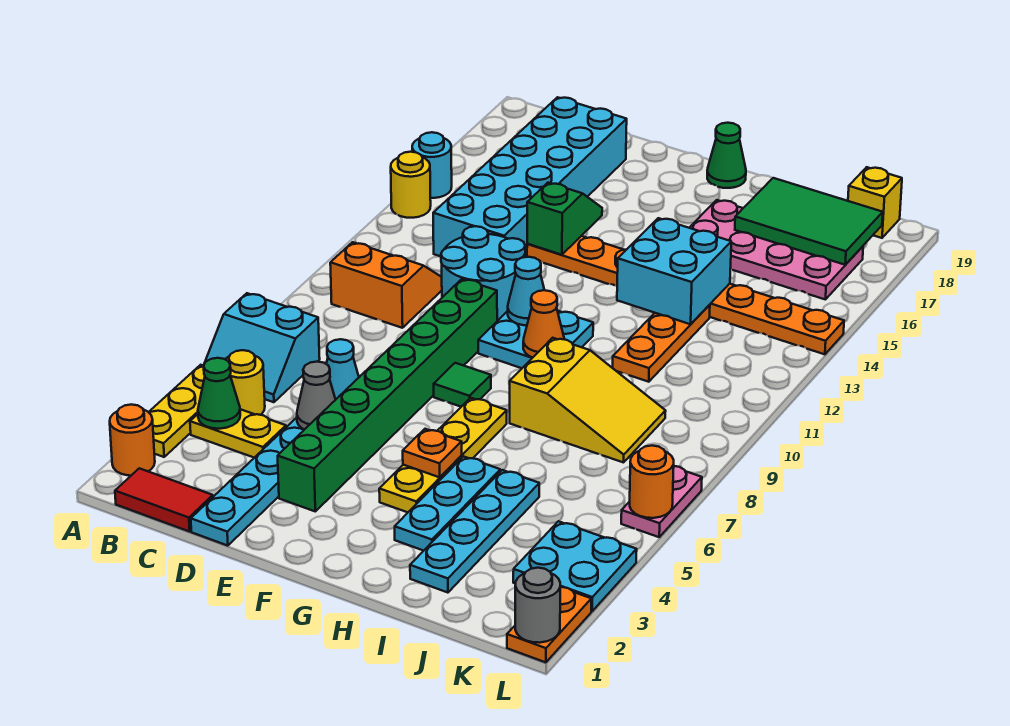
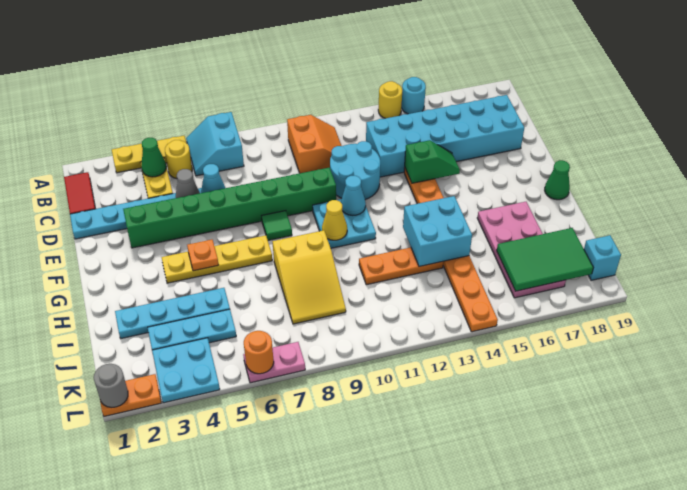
orange 1x1 round brick [110,405,155,476] -> none
orange 1x1 cone [523,290,565,358] -> yellow 1x1 cone [322,200,347,240]
cyan 1x3 plate [395,457,500,551] -> cyan 1x3 plate moved to [148,309,236,350]
green 2x3 tile [735,178,883,265] -> green 2x3 tile turned to [497,228,593,291]
yellow 1x1 brick [848,167,902,238] -> cyan 1x1 brick [584,235,621,280]

